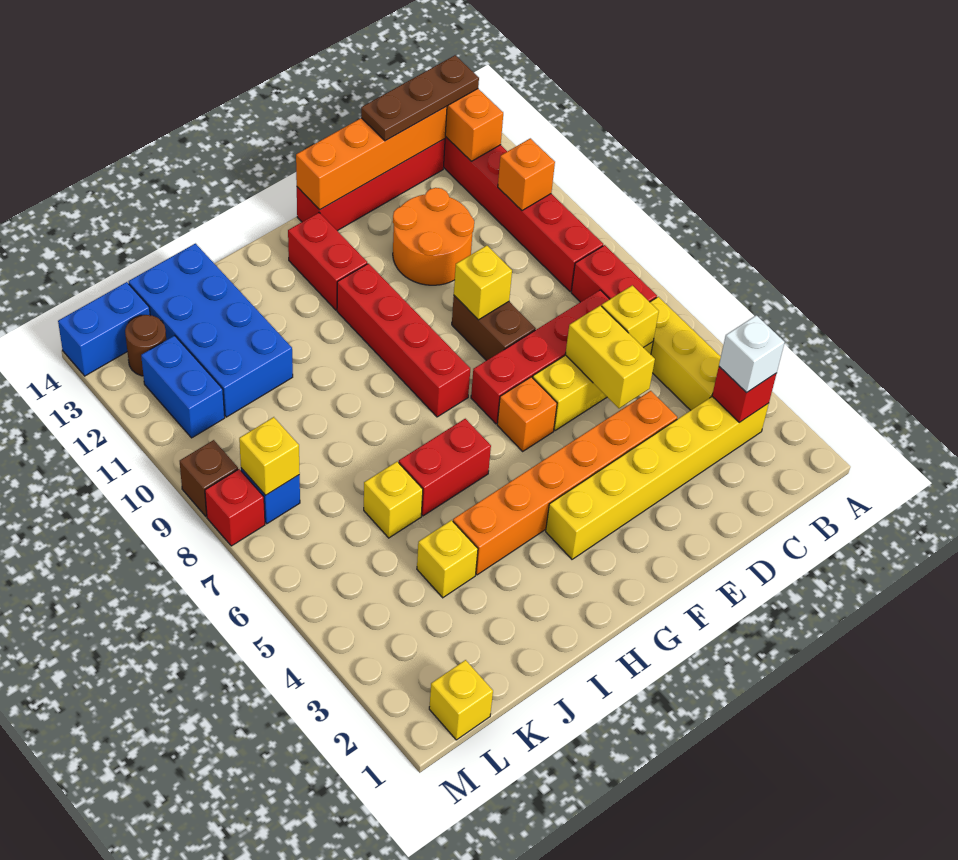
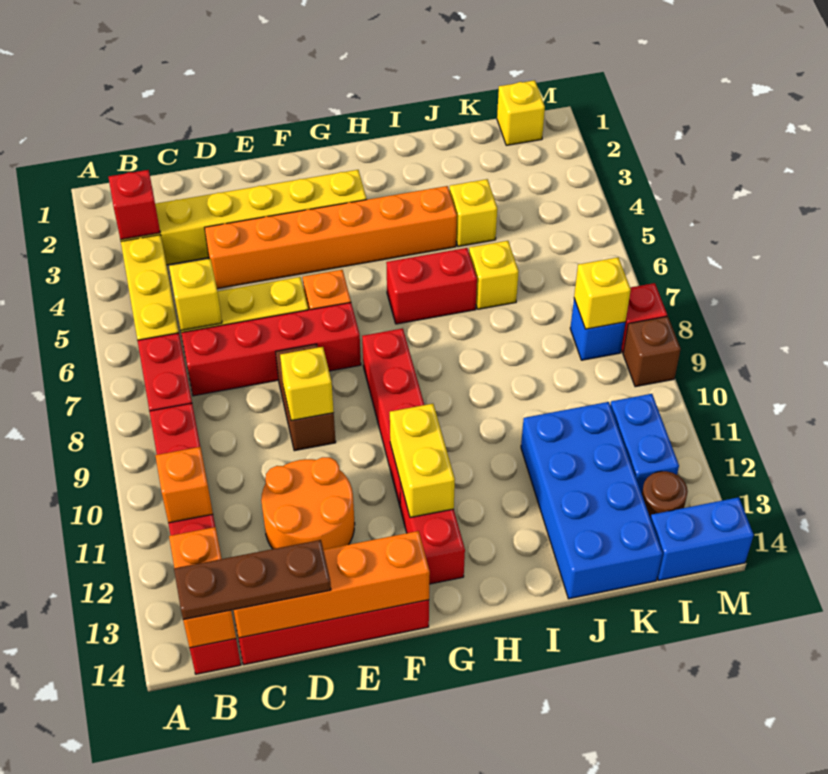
white 1x1 brick [719,315,785,393] -> none
yellow 1x2 brick [565,306,655,408] -> yellow 1x2 brick moved to [390,404,455,518]

